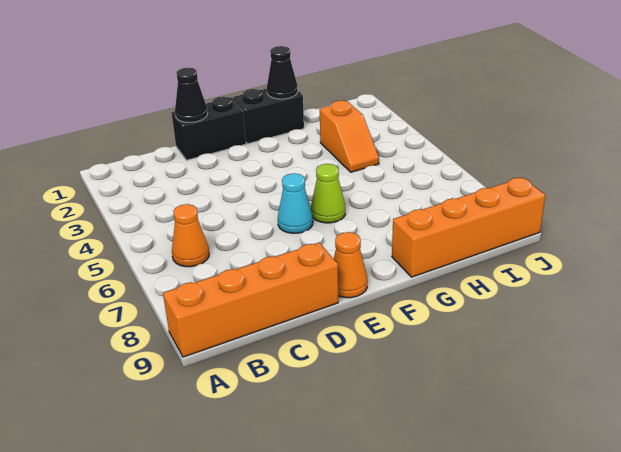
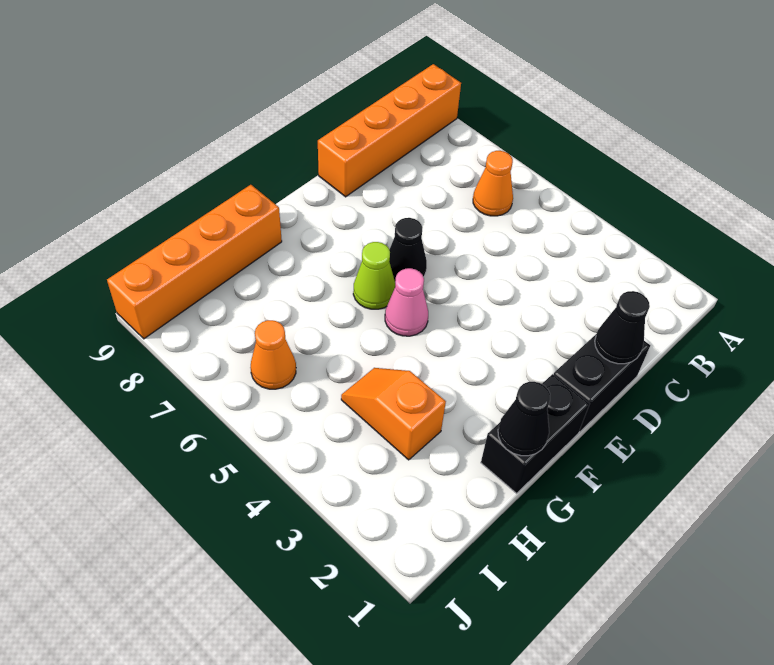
cyan 1x1 cone [278,173,313,233] -> black 1x1 cone [389,218,427,281]
orange 1x1 cone [334,232,368,298] -> orange 1x1 cone moved to [250,320,296,389]
none -> pink 1x1 cone [385,268,428,336]

